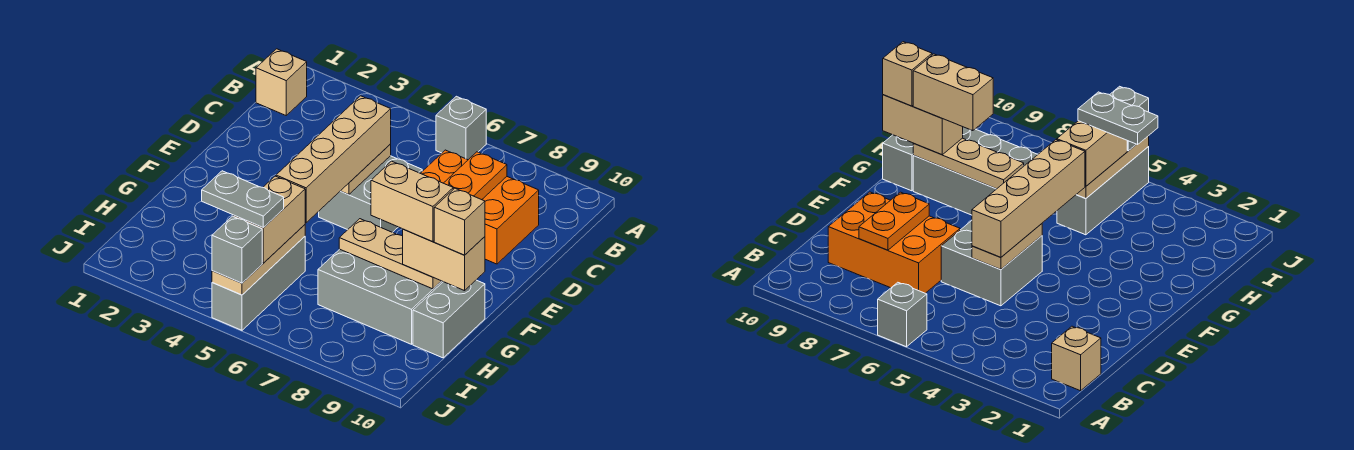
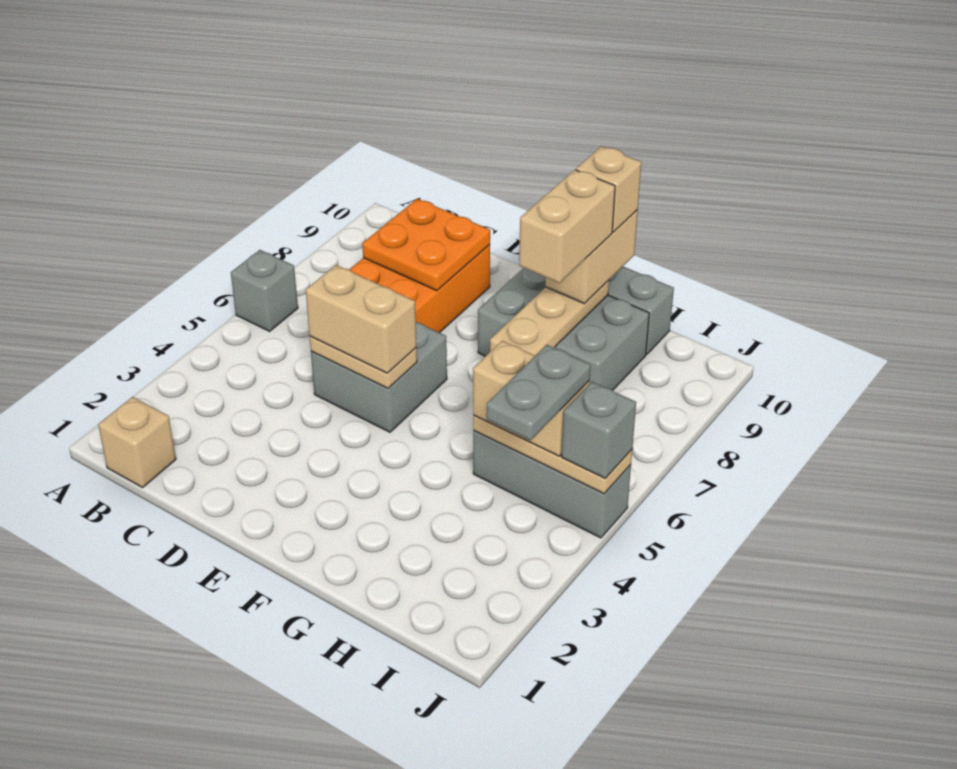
orange 1x2 plate [444,152,507,200] -> orange 2x2 plate [362,199,490,291]
tan 1x4 brick [276,96,391,223] -> tan 1x2 brick [306,265,416,373]
grey 2x3 brick [318,249,443,344] -> grey 2x3 brick turned to [478,268,649,390]

